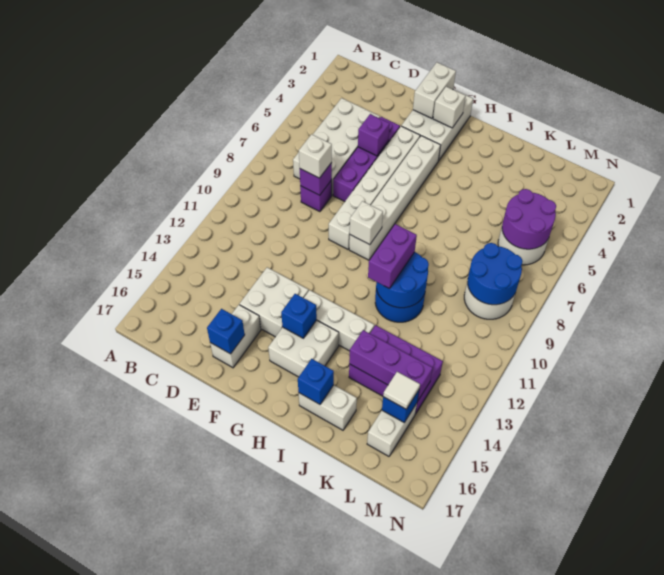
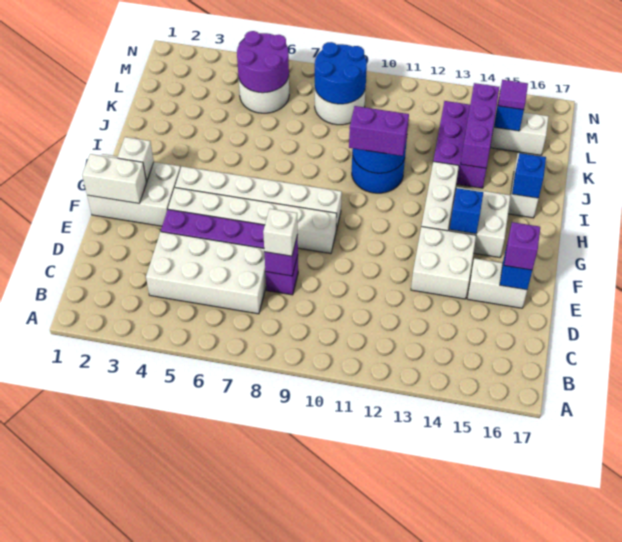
purple 1x1 brick [358,114,390,156] -> purple 1x1 brick moved to [504,222,540,270]
white 1x1 brick [350,201,383,245] -> none
white 1x1 tile [383,372,420,409] -> purple 1x1 tile [498,80,528,110]

